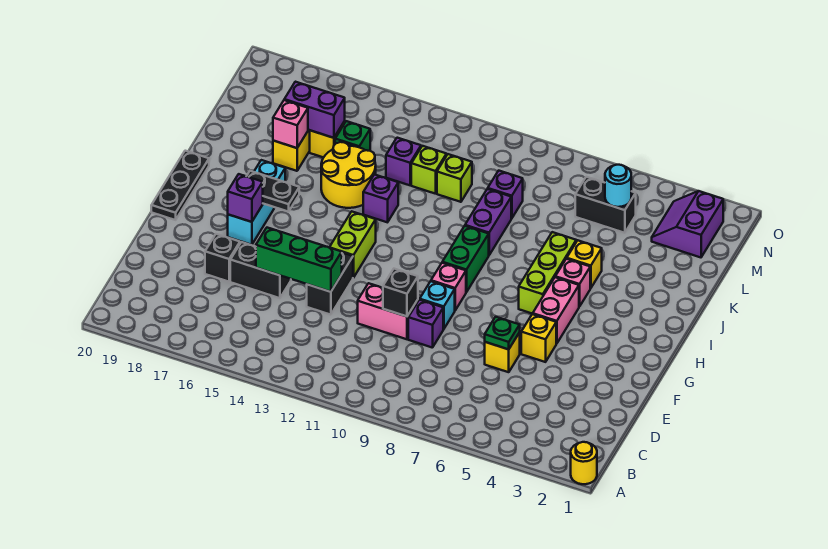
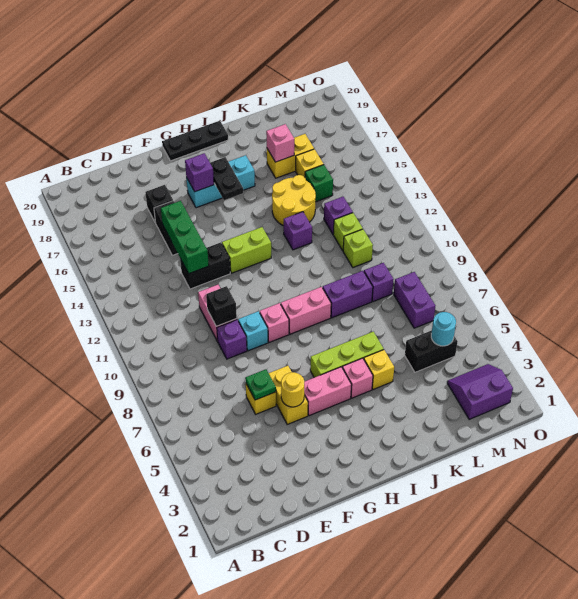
yellow 1x1 round brick [571,442,597,484] -> yellow 1x1 round brick moved to [281,372,304,407]
yellow 1x1 brick [521,314,556,362] -> yellow 1x2 brick [269,366,308,424]
green 1x2 brick [442,226,489,292] -> pink 1x2 brick [281,287,331,334]
purple 1x2 brick [284,82,345,138] -> purple 1x2 brick moved to [394,272,435,328]
black 1x2 brick [575,177,636,233] -> black 1x2 brick turned to [405,330,458,372]

